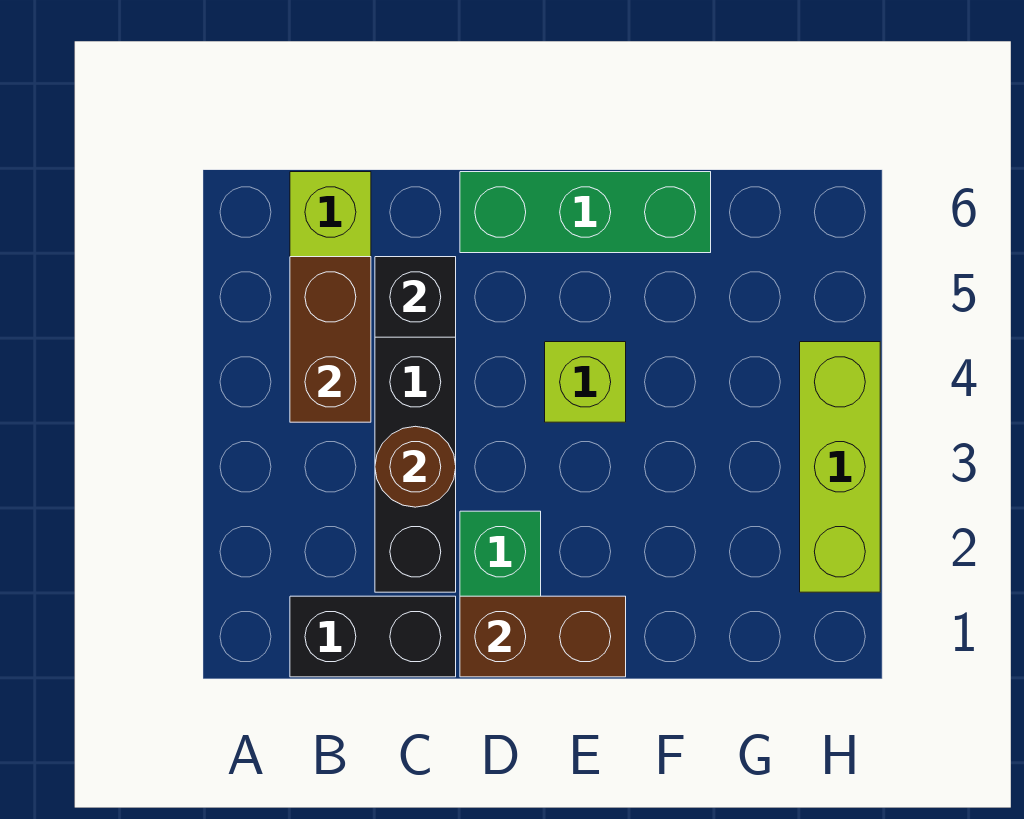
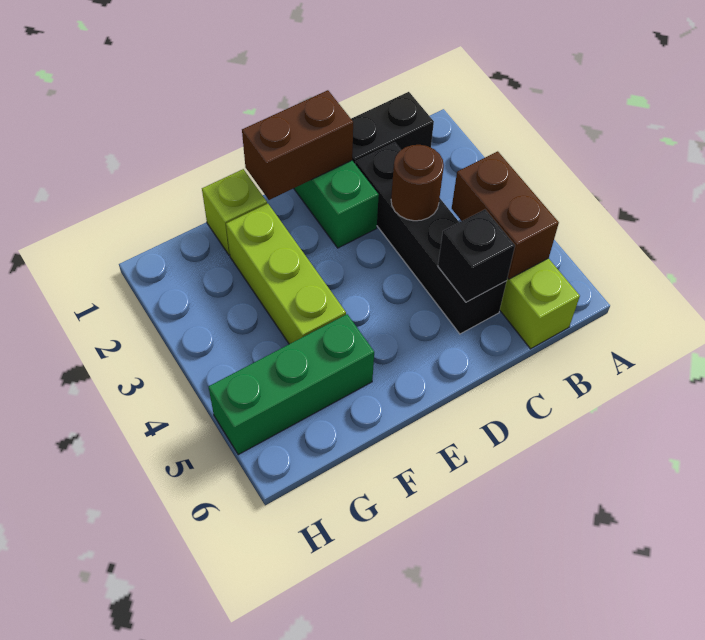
green 1x3 brick [460,172,711,253] -> green 1x3 brick moved to [209,314,374,455]
lime 1x1 brick [545,342,626,422] -> lime 1x1 brick moved to [202,169,267,255]
lime 1x3 brick [800,342,880,592] -> lime 1x3 brick moved to [226,203,346,344]

